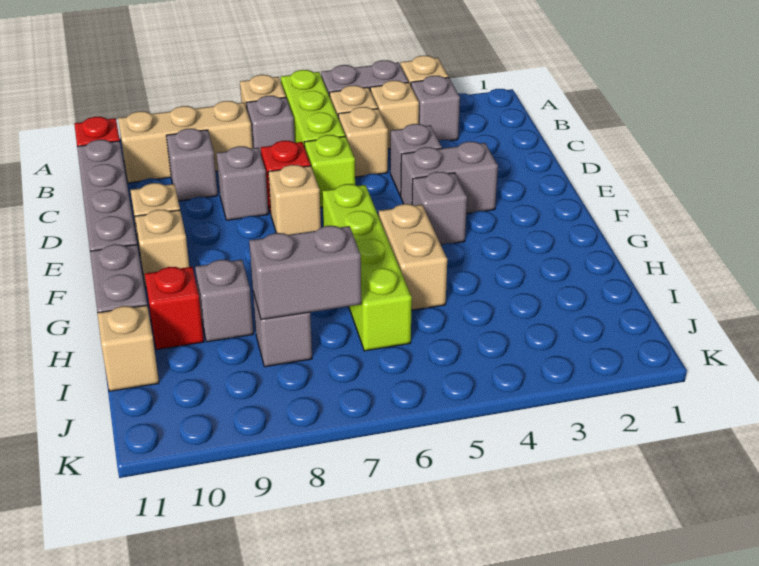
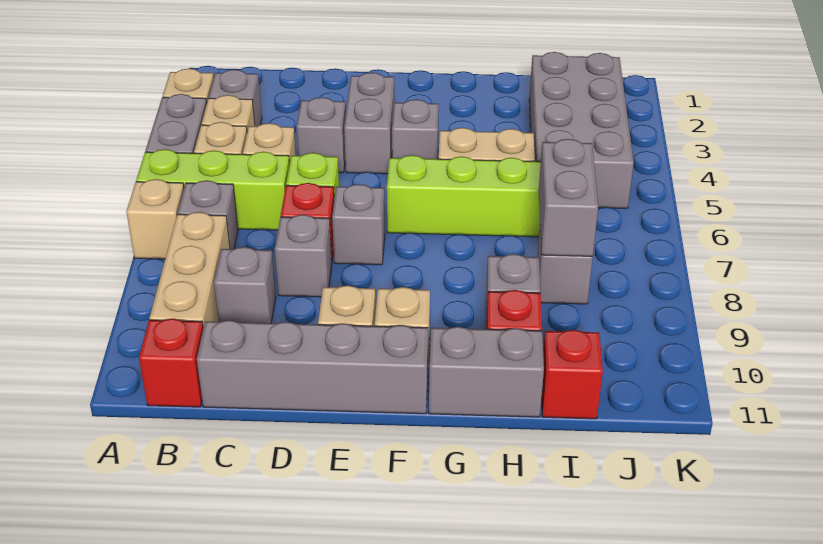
tan 1x1 brick [268,165,321,235] -> grey 1x1 brick [332,184,385,265]
none -> grey 2x4 brick [529,52,634,208]
tan 1x1 brick [97,305,159,391] -> red 1x1 brick [542,330,603,419]

